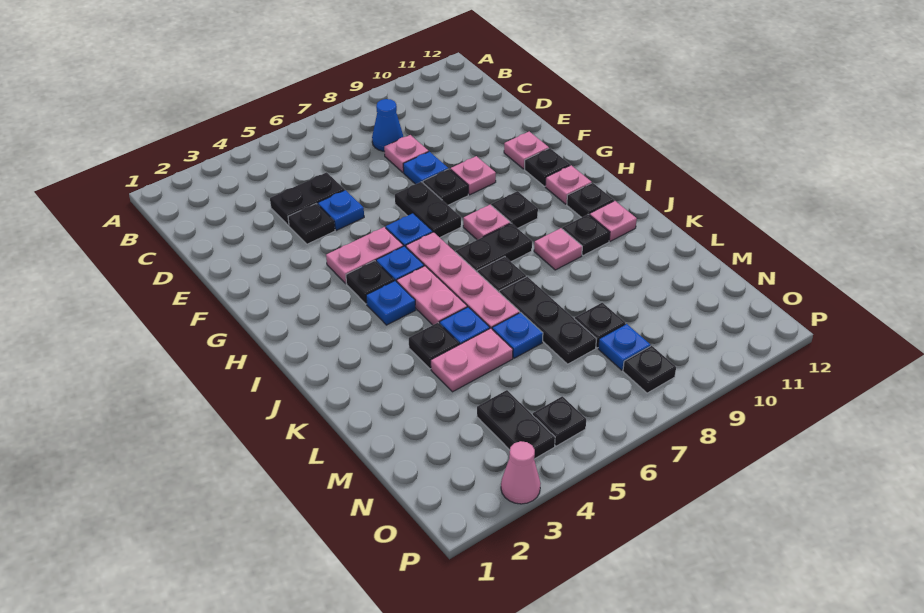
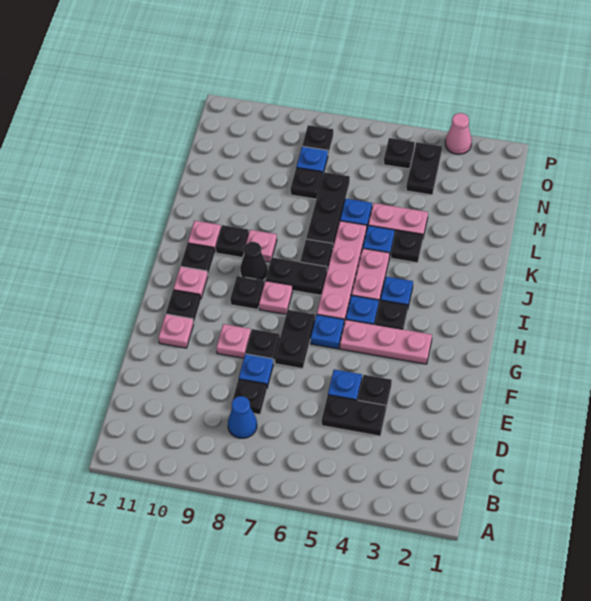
pink 1x1 plate [384,135,429,172] -> black 1x1 plate [233,379,267,414]
pink 1x2 plate [326,227,403,283] -> pink 1x3 plate [340,320,432,364]
none -> black 1x1 cone [240,242,268,280]

